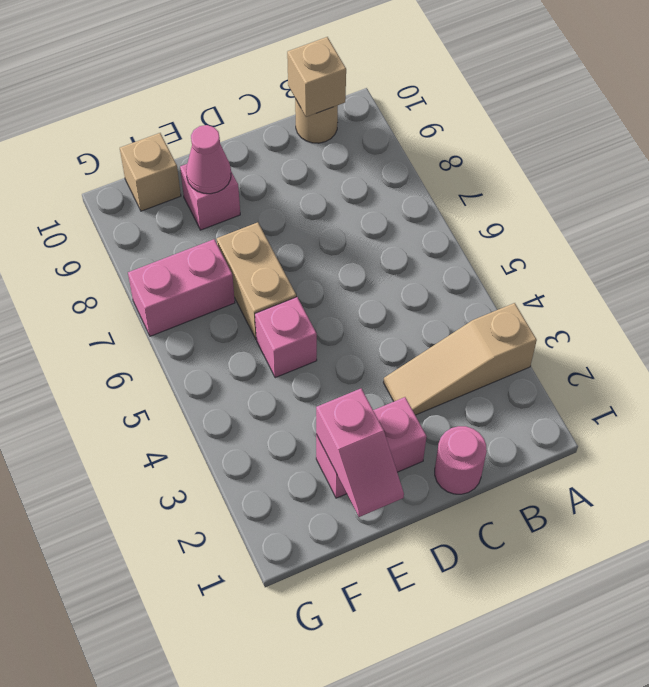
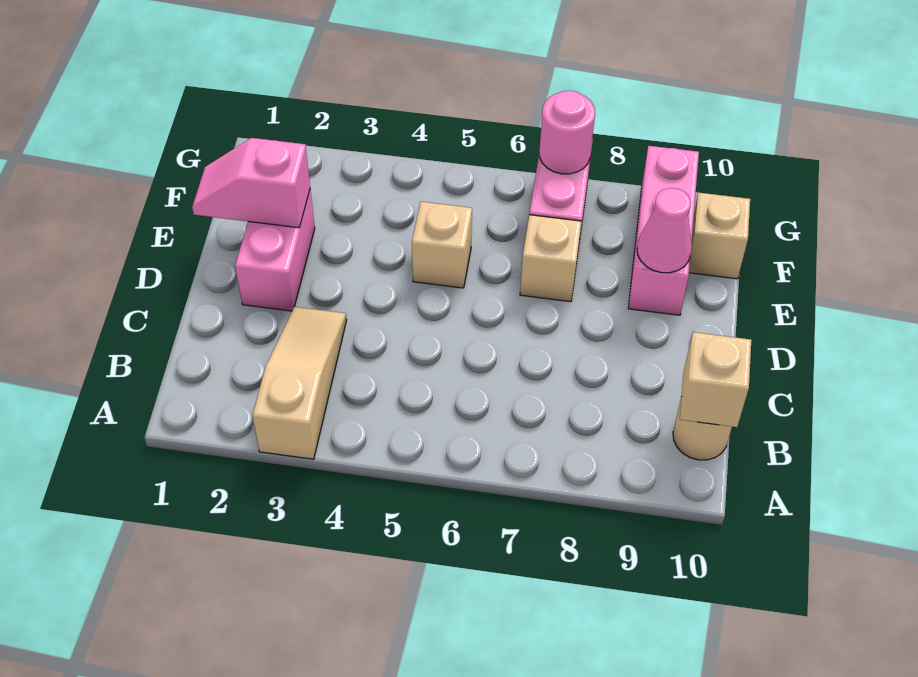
pink 1x1 round brick [435,426,487,494] -> pink 1x1 round brick moved to [539,91,595,174]
pink 1x1 brick [255,297,317,378] -> tan 1x1 brick [412,202,472,288]
tan 1x2 brick [217,222,296,339] -> tan 1x1 brick [520,215,581,302]
pink 1x1 brick [180,164,240,230] -> pink 1x3 brick [628,146,699,315]

